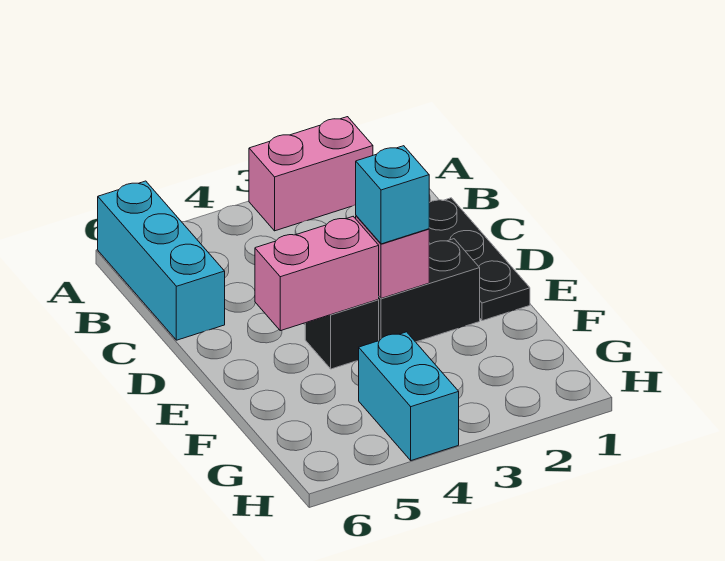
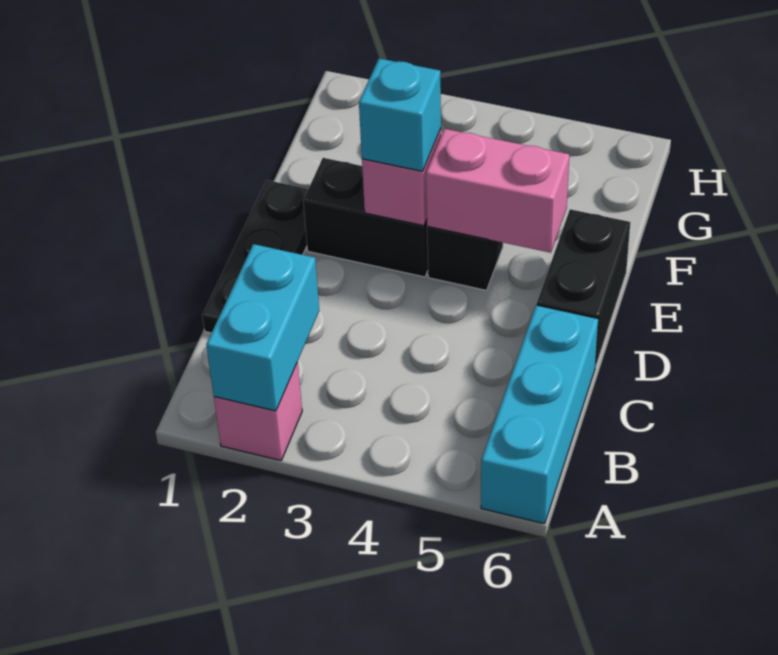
pink 1x2 brick [249,117,373,231] -> pink 1x1 brick [214,362,302,460]
none -> black 1x2 brick [537,209,630,367]
cyan 1x2 brick [359,332,459,460] -> cyan 1x2 brick moved to [206,244,319,411]

